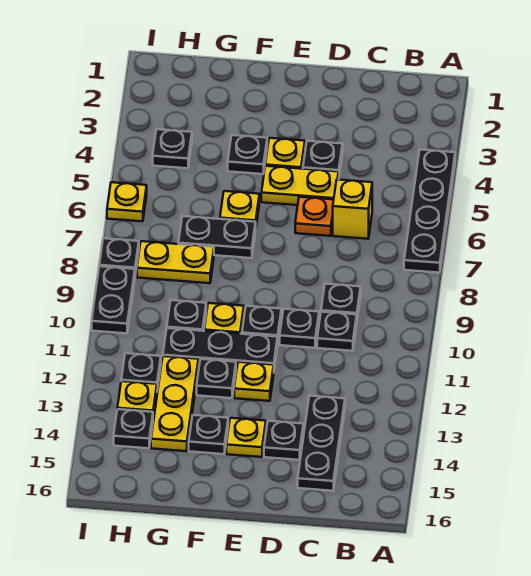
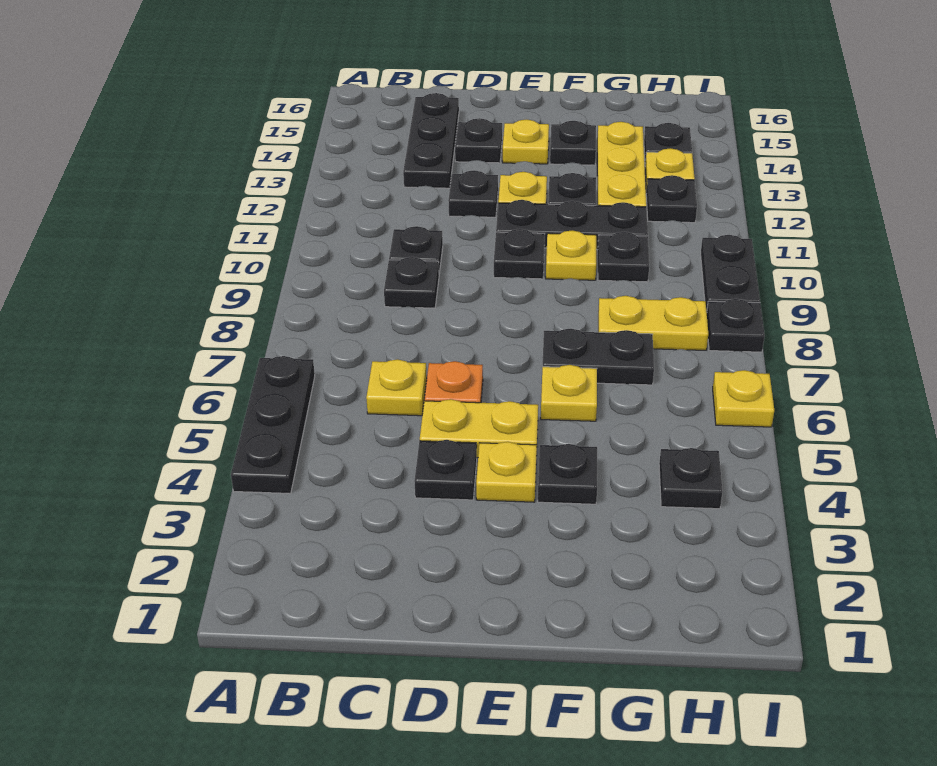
black 1x4 plate [404,150,455,273] -> black 1x3 plate [231,356,315,494]
yellow 1x1 brick [333,180,372,239] -> yellow 1x1 plate [366,359,427,416]
black 1x1 plate [280,309,319,348] -> black 1x1 plate moved to [448,170,498,217]

